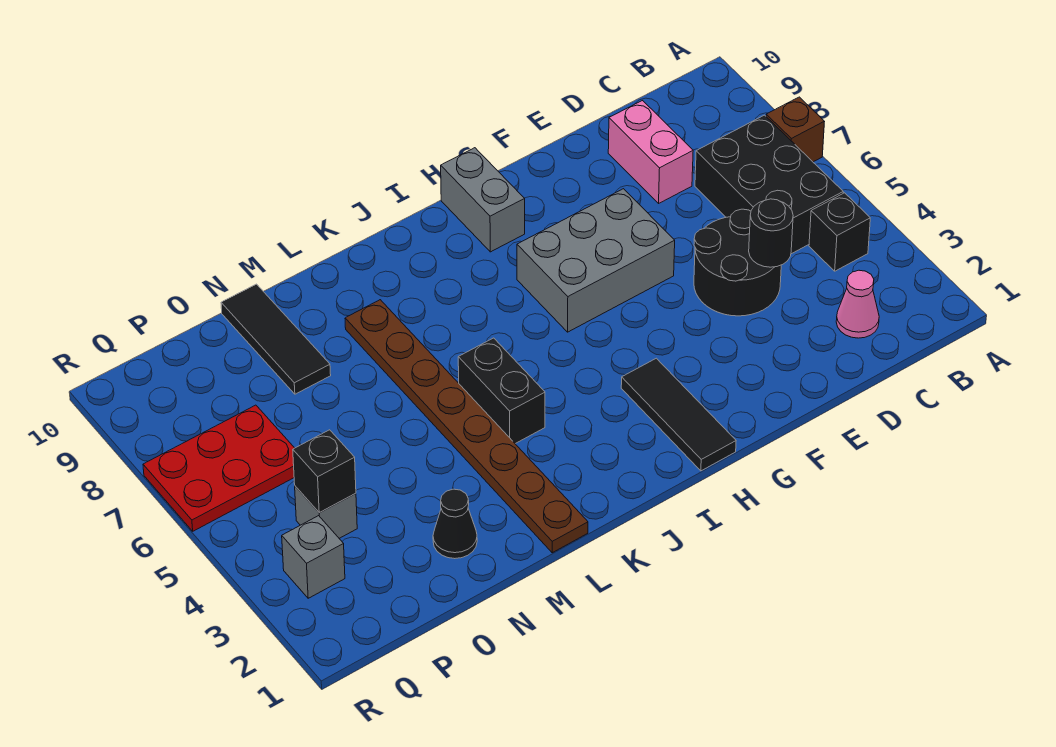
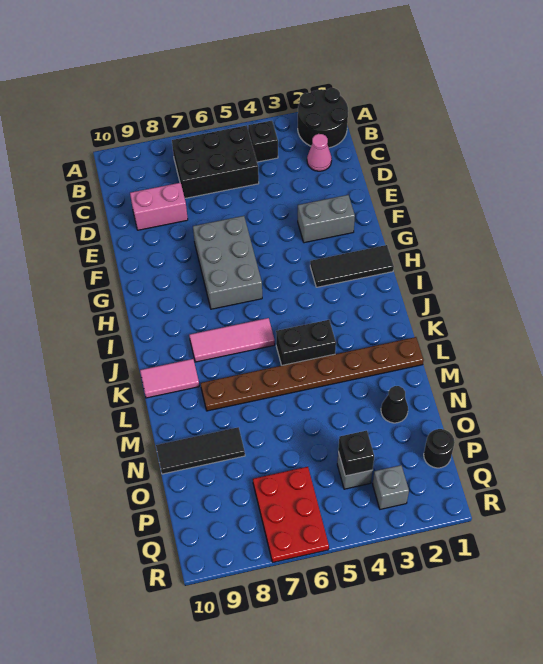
brown 1x1 brick [766,97,825,162] -> none
black 2x2 round brick [694,209,781,316] -> black 2x2 round brick moved to [298,88,348,148]
black 1x1 round brick [749,199,793,267] -> black 1x1 round brick moved to [424,429,455,468]
grey 1x2 brick [441,148,525,252] -> grey 1x2 brick moved to [298,195,355,243]
none -> pink 1x3 tile [189,318,275,362]
none -> pink 1x2 tile [140,359,199,398]

